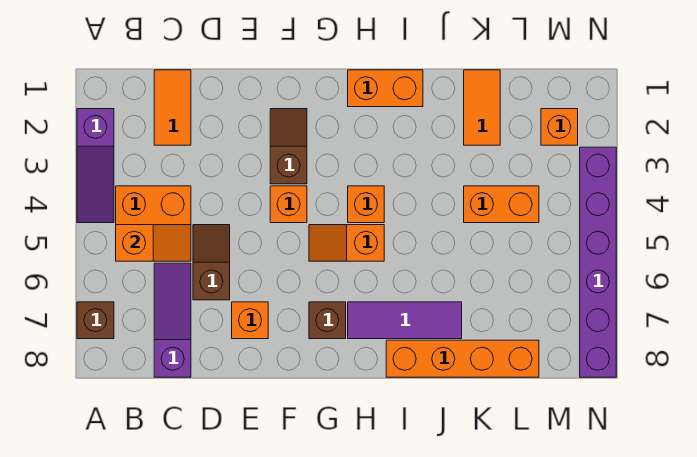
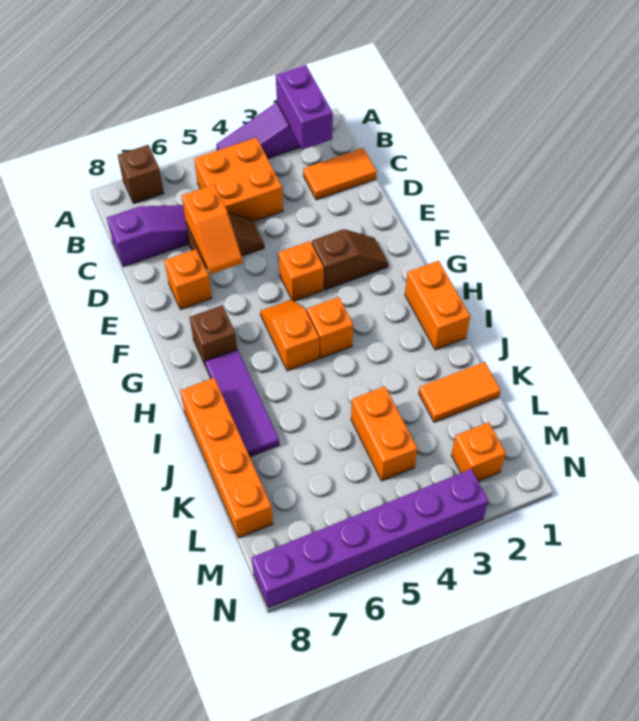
none -> purple 1x2 brick [276,65,333,149]
orange 1x2 slope [116,225,191,261] -> orange 1x2 slope moved to [182,185,243,274]

